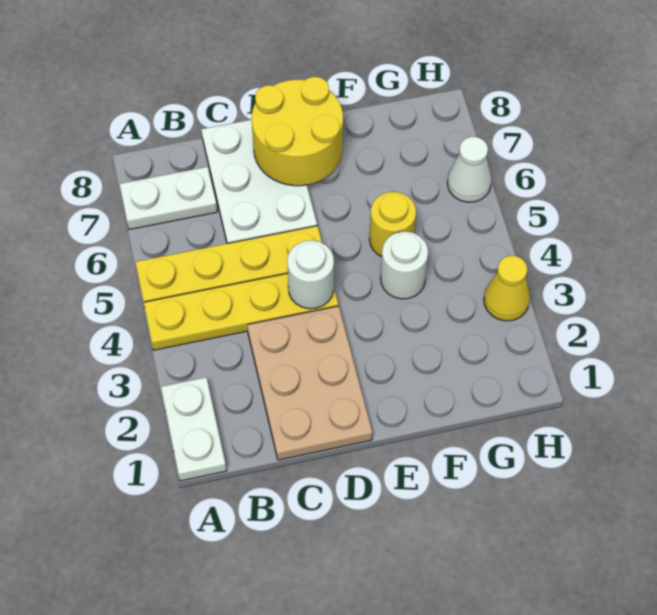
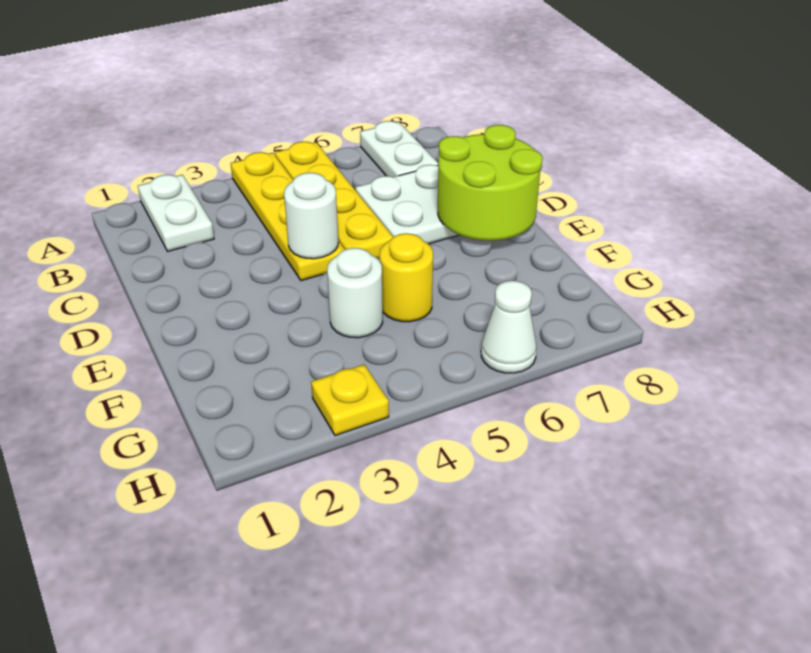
white 1x2 plate [161,377,226,481] -> white 1x2 plate turned to [138,175,214,251]
tan 2x3 plate [247,306,372,460] -> none
yellow 2x2 round brick [252,77,343,186] -> lime 2x2 round brick [438,125,542,241]
yellow 1x1 cone [484,256,530,321] -> yellow 1x1 plate [311,365,389,436]

